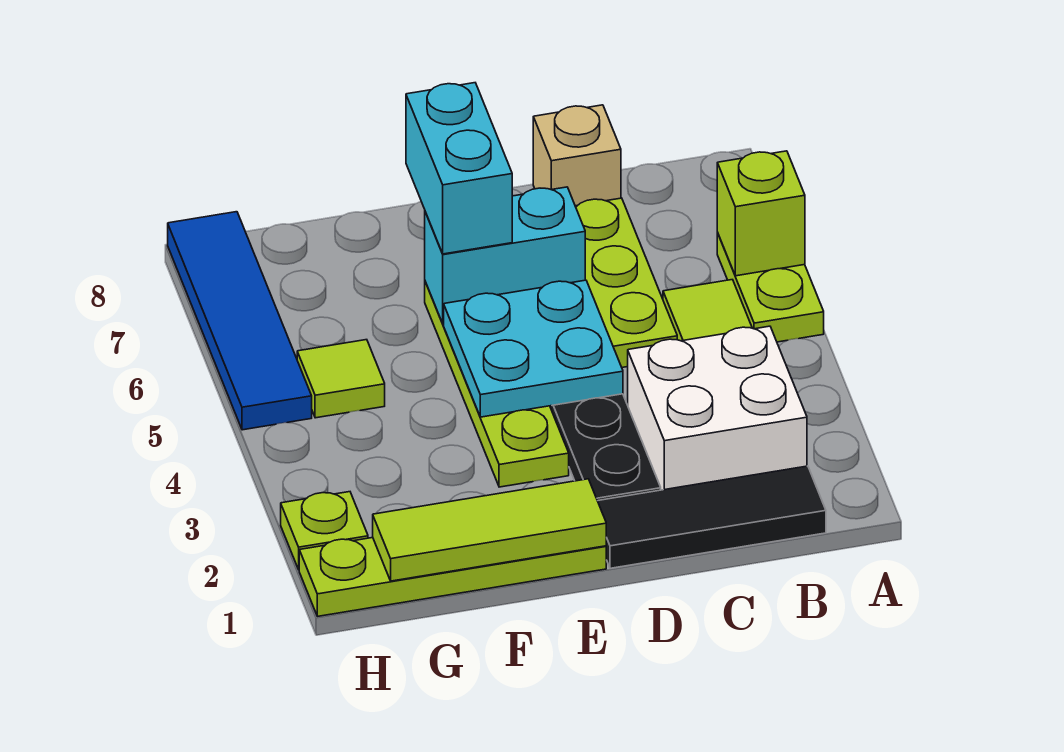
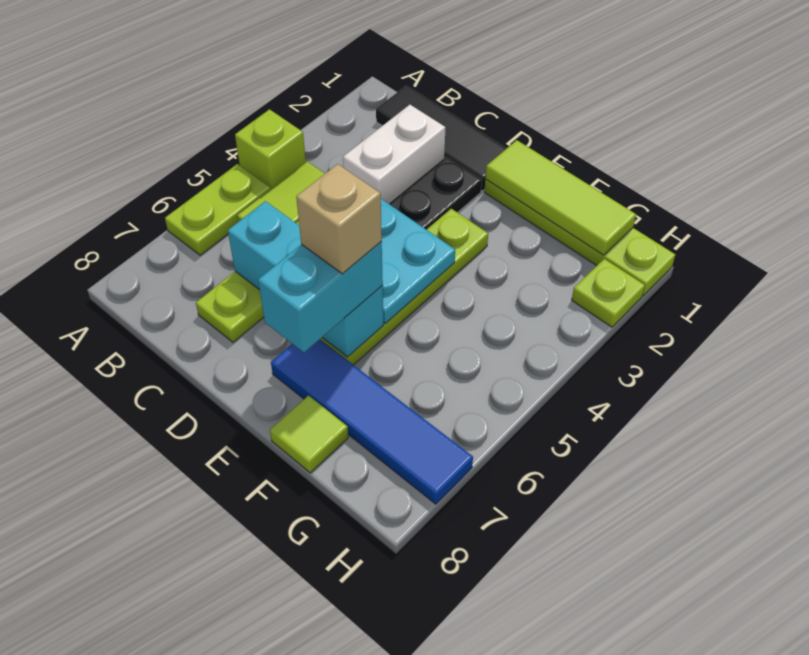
lime 1x1 brick [717,151,805,276] -> lime 1x1 brick moved to [235,109,306,189]
white 2x2 brick [628,326,807,490] -> white 1x2 brick [343,105,445,204]
tan 1x1 brick [533,105,621,206] -> tan 1x1 brick moved to [296,164,382,274]
cyan 1x2 brick [425,187,585,324] -> cyan 1x3 brick [228,201,383,357]
lime 1x1 tile [297,340,385,418] -> lime 1x1 tile moved to [270,396,348,473]
blue 1x4 tile [168,212,312,430] -> blue 1x4 tile turned to [271,340,473,504]

